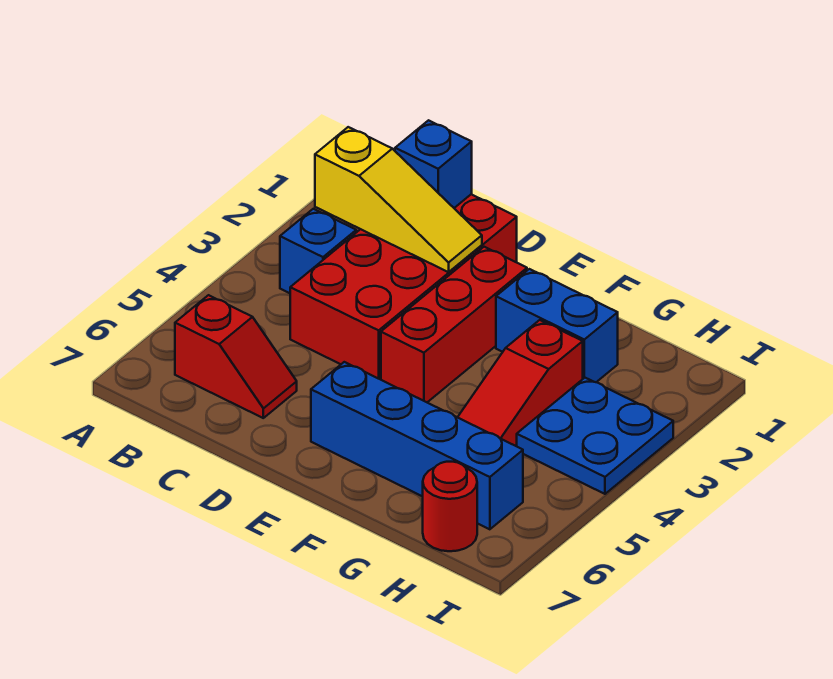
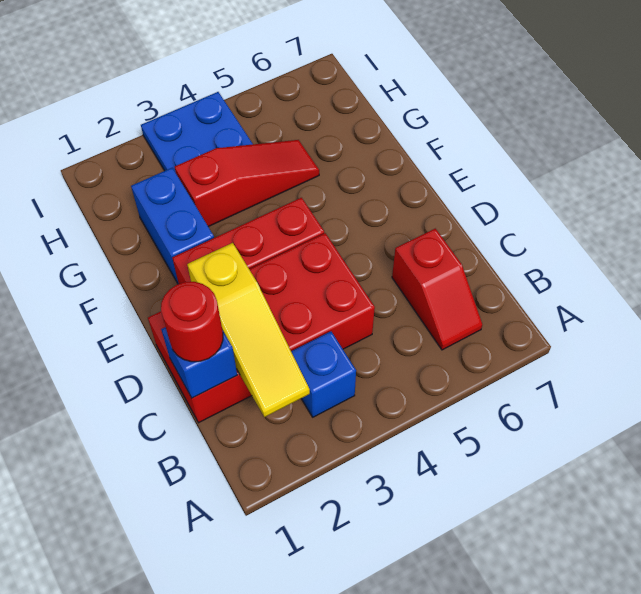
yellow 1x3 slope [315,127,482,272] -> yellow 1x3 slope turned to [187,243,310,417]
red 1x2 slope [175,295,297,418] -> red 1x2 slope turned to [392,229,482,350]
blue 1x4 brick [311,362,523,529] -> none
red 1x1 round brick [423,462,477,551] -> red 1x1 round brick moved to [161,282,223,362]

